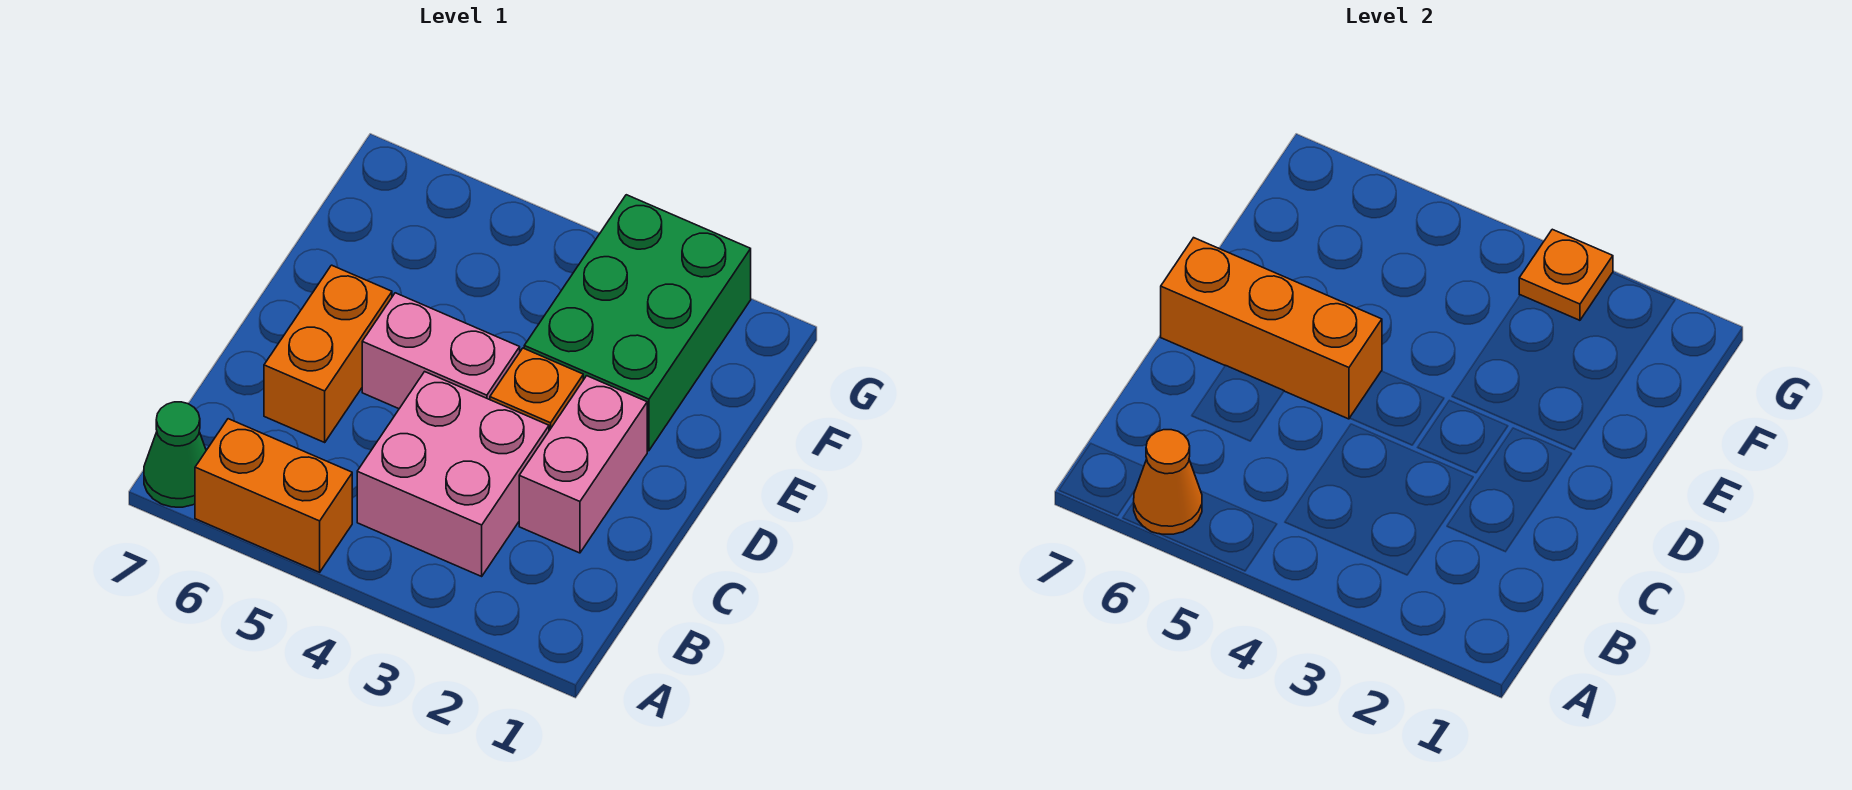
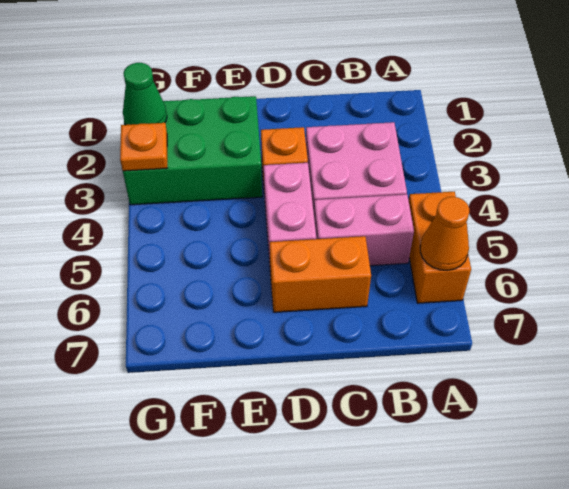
green 1x1 cone [144,402,206,507] -> green 1x1 cone moved to [123,63,167,125]
pink 1x2 brick [519,376,647,553] -> pink 1x2 brick moved to [314,194,414,266]
orange 1x3 brick [1161,238,1382,419] -> none

